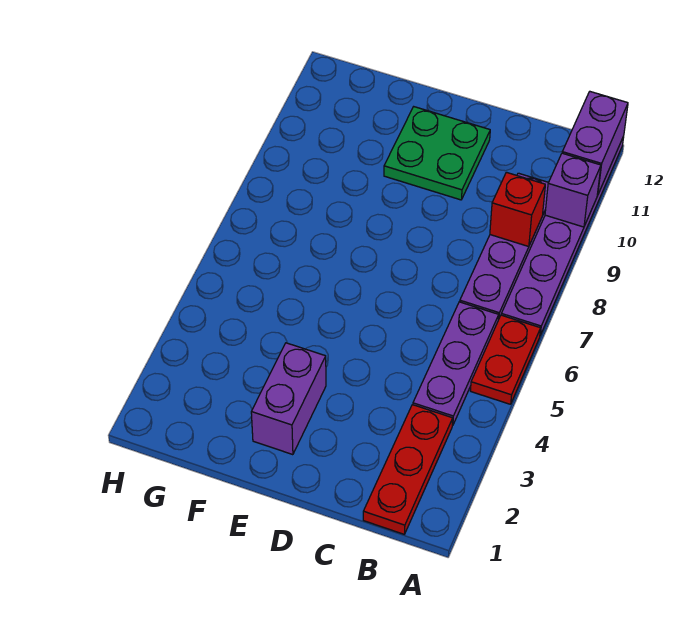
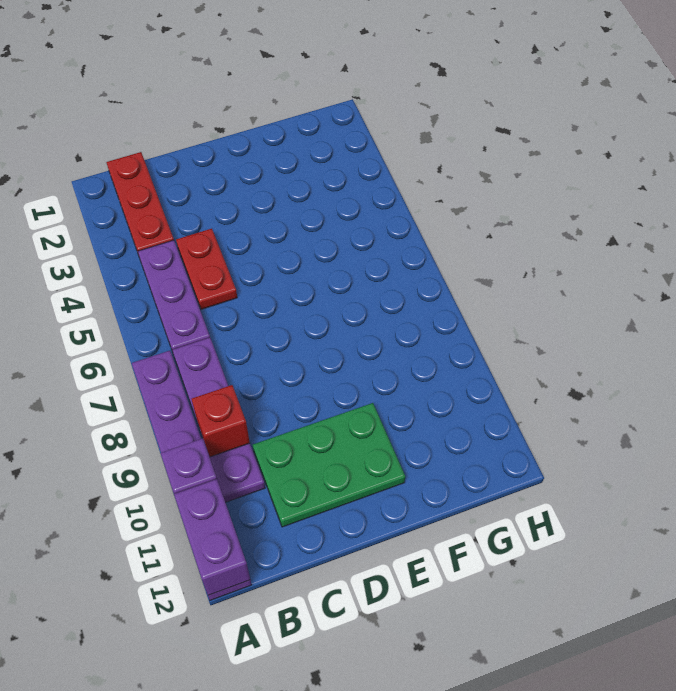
red 1x2 plate [471,315,541,404] -> red 1x2 plate moved to [176,229,237,309]
green 2x2 plate [384,107,490,200] -> green 2x3 plate [253,403,405,527]
purple 1x2 brick [251,343,326,455] -> none

